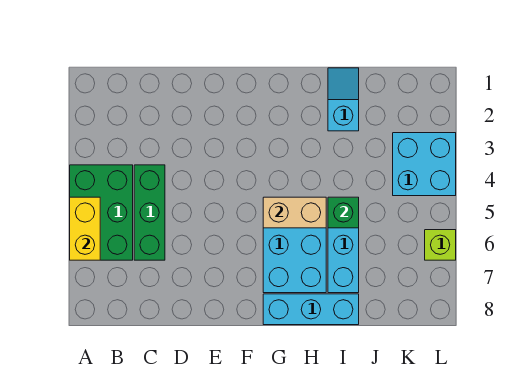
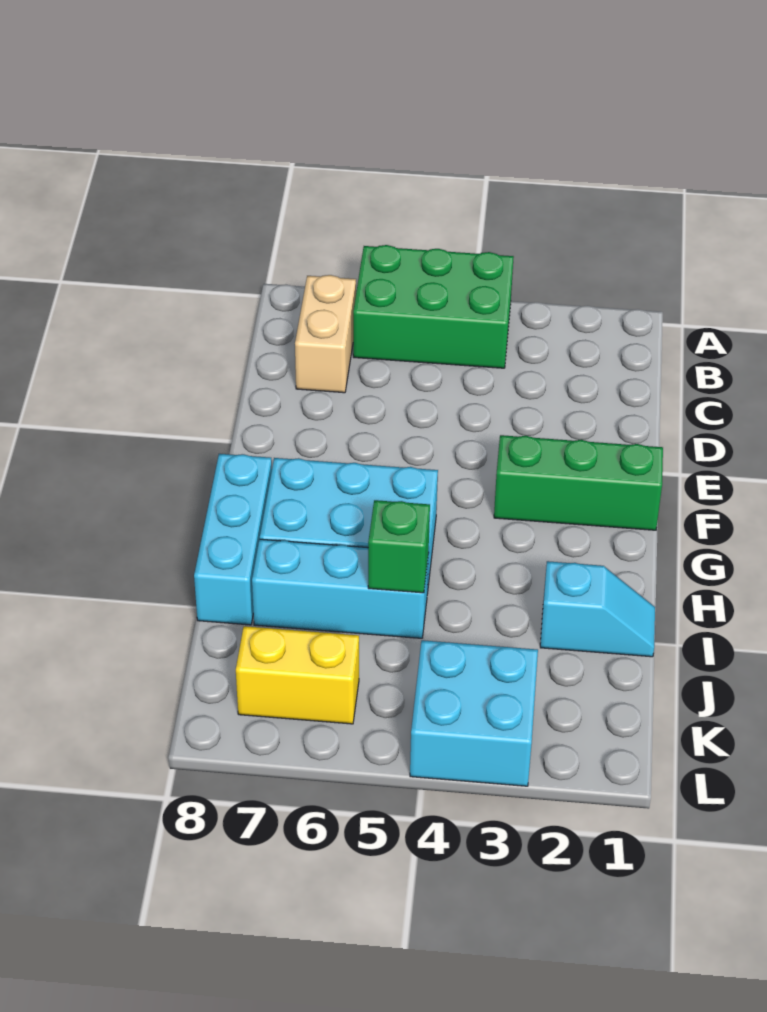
yellow 1x2 brick [70,197,100,260] -> yellow 1x2 brick moved to [236,626,359,724]
green 1x3 brick [134,165,165,260] -> green 1x3 brick moved to [494,435,663,530]
tan 1x2 brick [263,197,326,228] -> tan 1x2 brick moved to [295,275,356,393]
lime 1x1 brick [425,230,456,260] -> none

